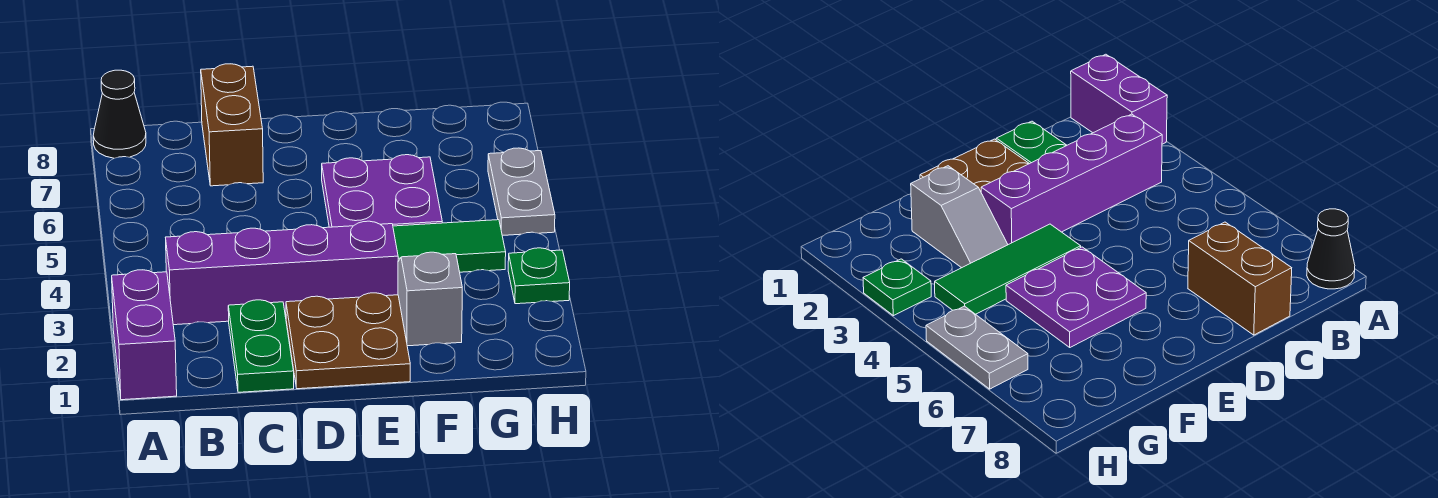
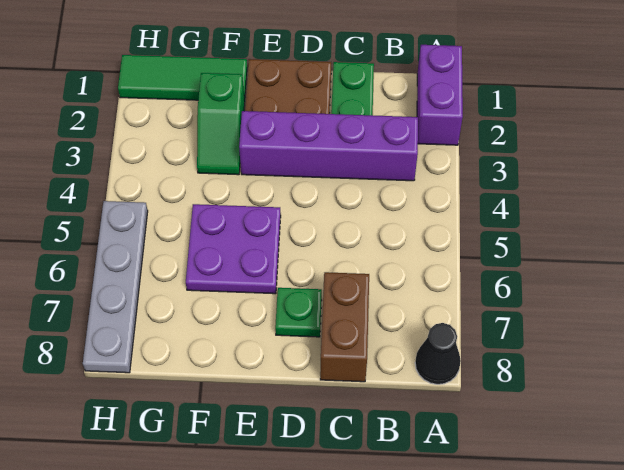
green 1x3 tile [393,220,506,272] -> green 1x3 tile moved to [118,55,247,100]
grey 1x2 slope [398,252,462,346] -> green 1x2 slope [197,73,245,175]
green 1x1 plate [508,248,570,304] -> green 1x1 plate moved to [275,288,322,337]
grey 1x2 plate [488,148,555,236] -> grey 1x4 plate [83,201,148,373]

